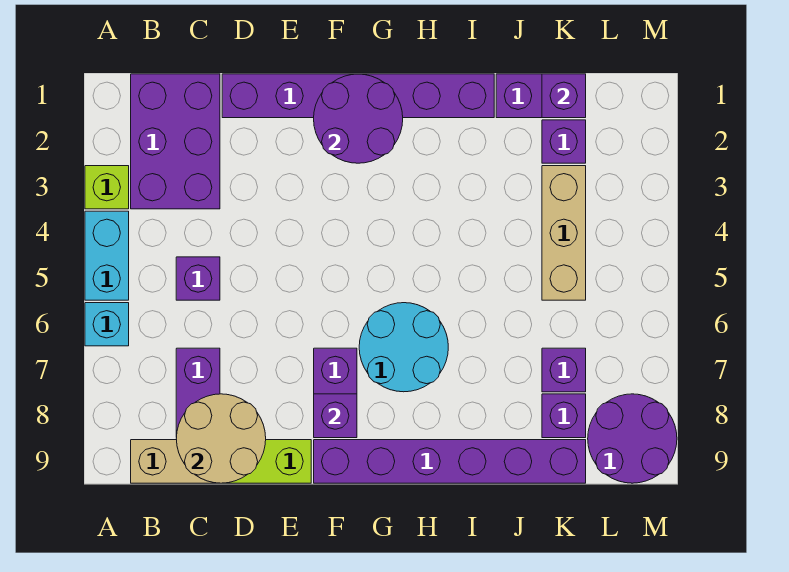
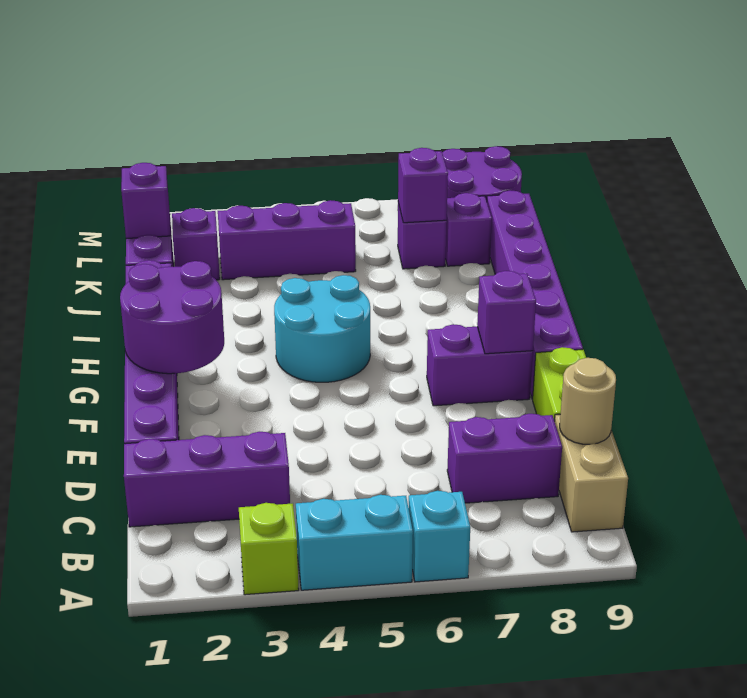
purple 2x3 brick [131,74,220,209] -> purple 1x3 brick [124,432,290,527]
purple 1x1 brick [176,257,220,300] -> purple 1x1 brick moved to [398,148,448,223]
tan 2x2 round brick [176,394,266,483] -> tan 1x1 round brick [560,358,616,444]
cyan 2x2 round brick [359,303,448,392] -> cyan 2x2 round brick moved to [274,275,370,382]
tan 1x3 brick [542,166,586,300] -> purple 1x3 brick [218,200,356,280]

